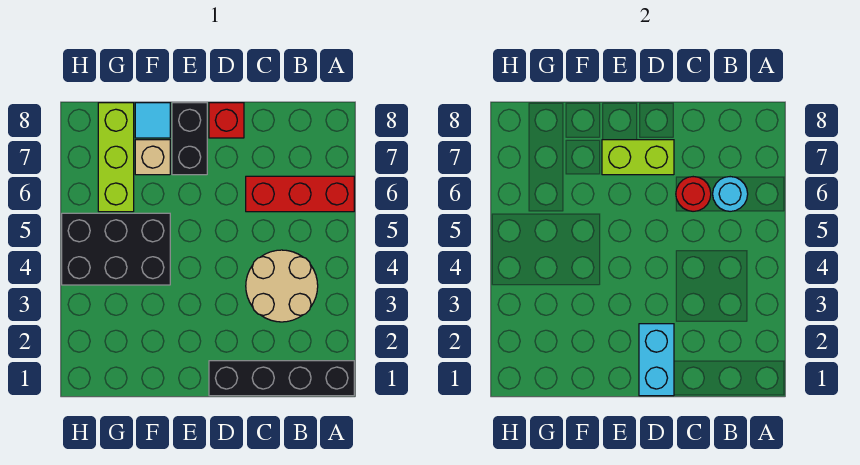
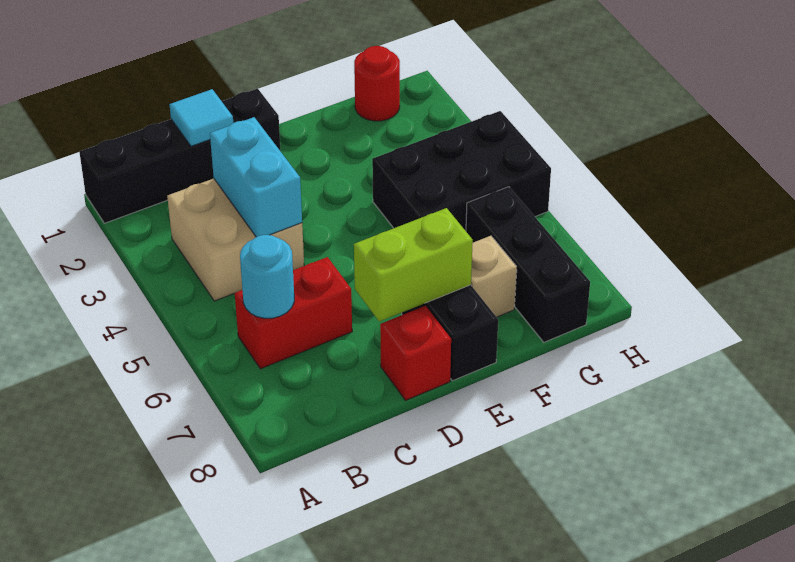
red 1x3 brick [246,176,354,212] -> red 1x2 brick [235,257,352,369]
tan 2x2 round brick [246,250,318,322] -> tan 2x2 brick [167,179,304,301]
red 1x1 round brick [676,177,711,211] -> red 1x1 round brick moved to [354,46,400,121]
cyan 1x2 brick [639,324,674,396] -> cyan 1x2 brick moved to [210,117,302,237]
cyan 1x1 tile [135,103,170,138] -> cyan 1x1 tile moved to [170,89,233,146]
lime 1x3 brick [98,103,134,212] -> black 1x3 brick [466,187,590,342]

